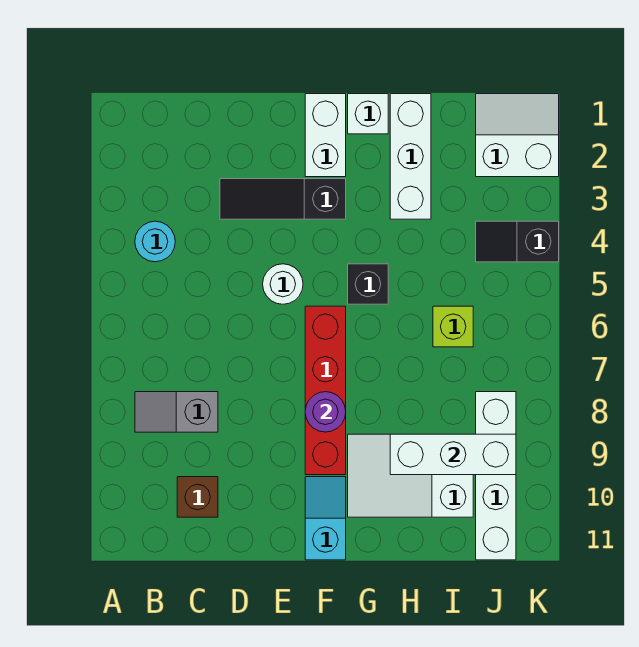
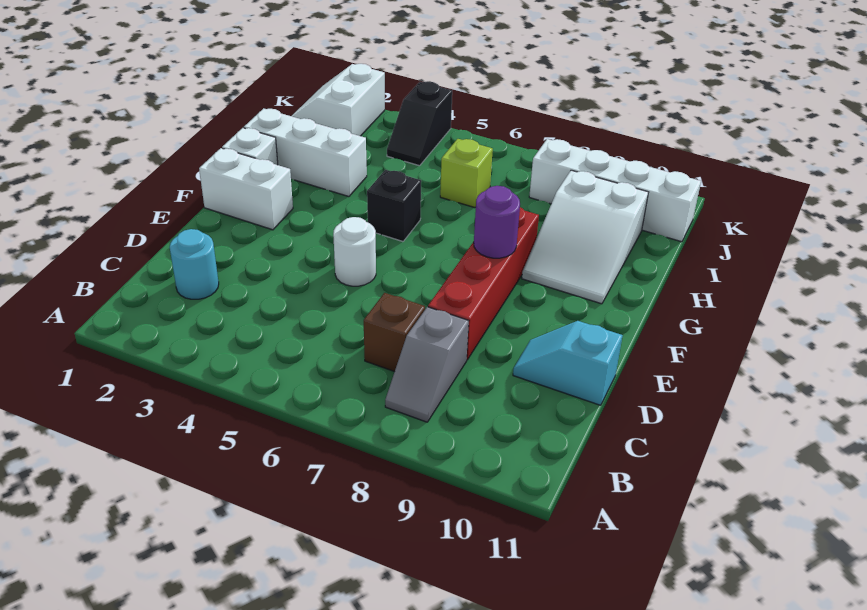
cyan 1x1 round brick [135,221,175,262] -> cyan 1x1 round brick moved to [170,229,219,299]
brown 1x1 brick [177,477,218,517] -> brown 1x1 brick moved to [364,293,425,372]
black 1x3 slope [220,179,346,219] -> none
red 1x4 brick [305,306,346,475] -> red 1x4 brick turned to [428,207,539,360]
cyan 1x2 slope [305,477,346,560] -> cyan 1x2 slope moved to [513,321,623,405]
white 1x3 brick [390,434,516,475] -> none

